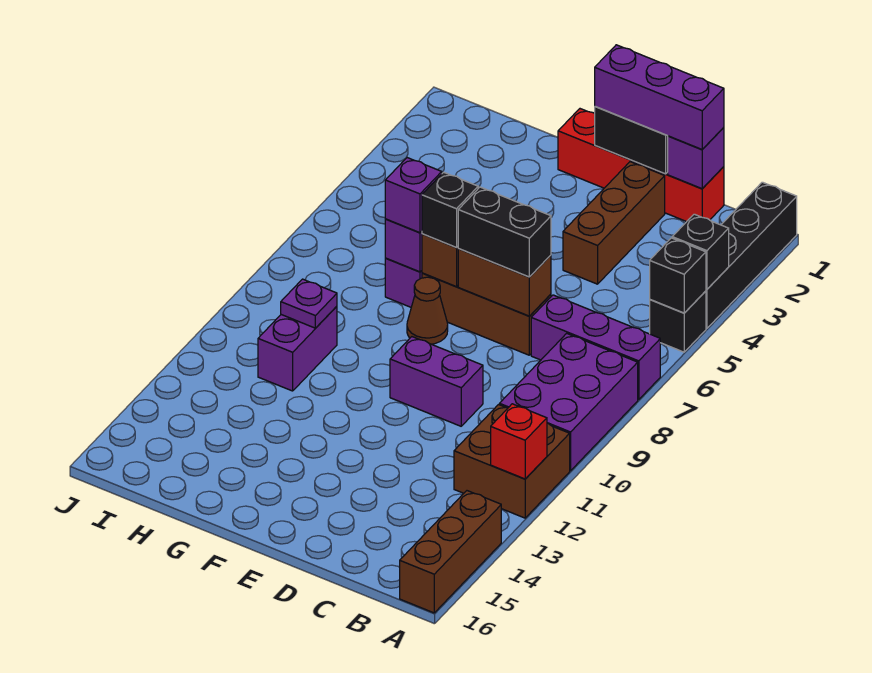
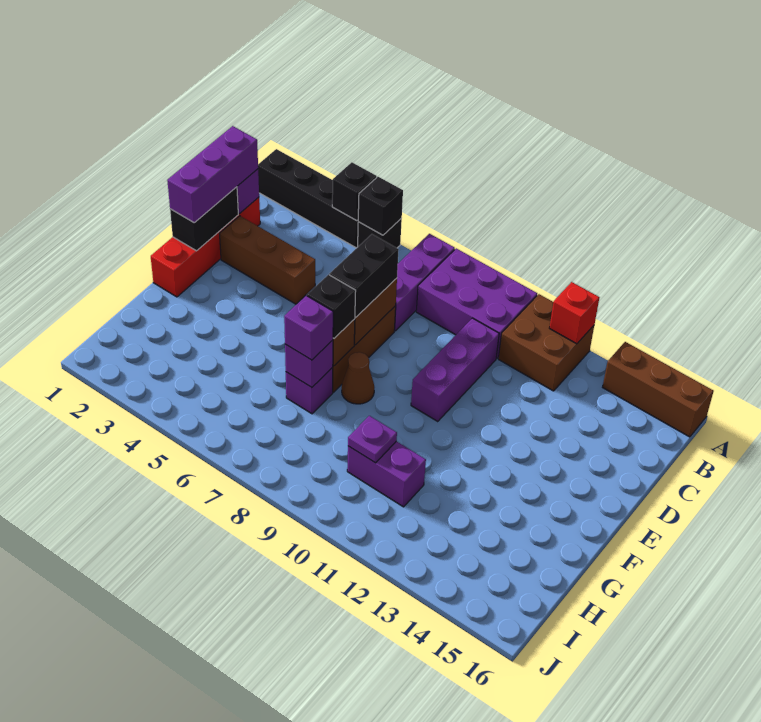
purple 1x2 brick [390,337,483,426] -> purple 1x3 brick [411,318,499,421]

